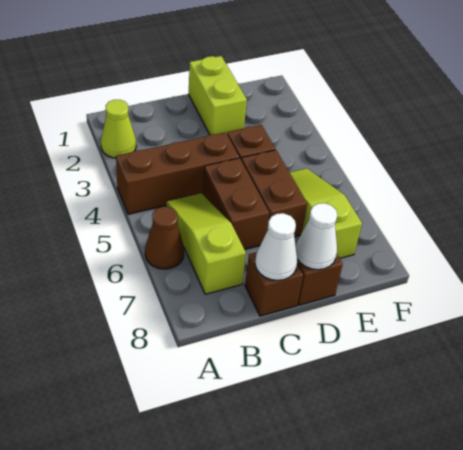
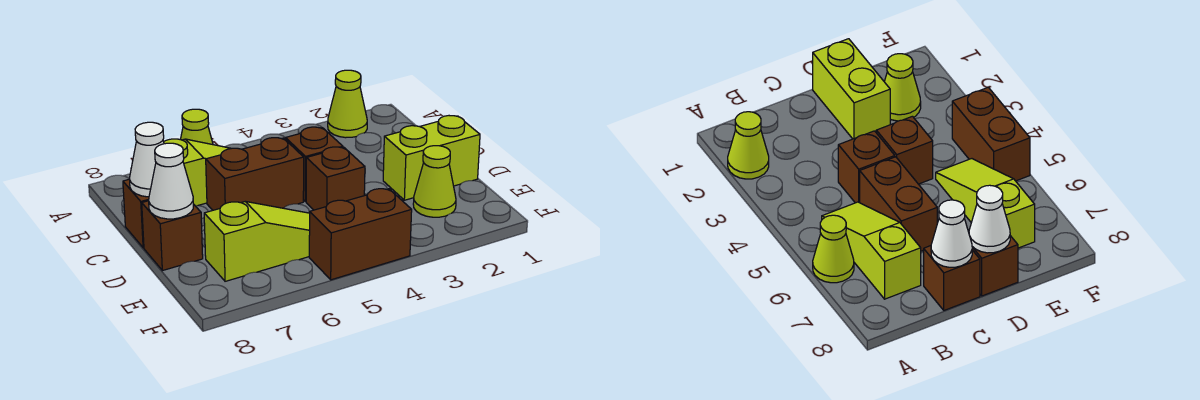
brown 1x3 brick [116,132,239,214] -> brown 1x1 brick [286,127,343,202]
brown 1x1 cone [145,207,184,269] -> lime 1x1 cone [180,109,213,145]
brown 1x2 brick [241,150,307,237] -> brown 1x2 brick moved to [309,189,412,280]
none -> lime 1x1 cone [413,146,456,217]

